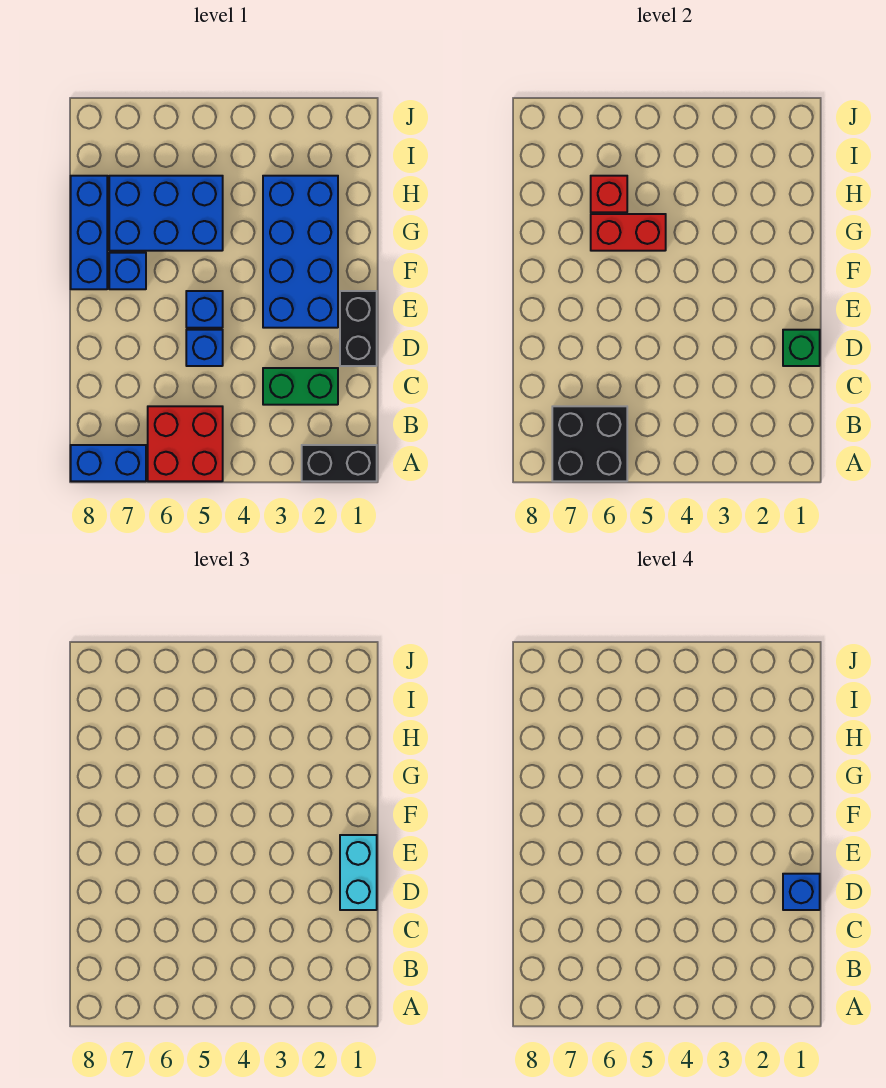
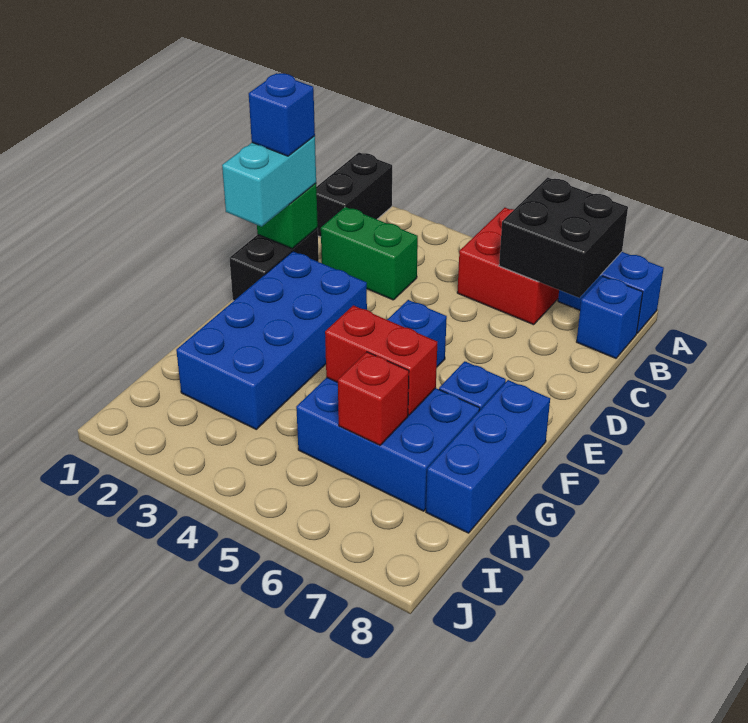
black 1x2 brick [302,445,377,481] -> black 1x2 brick turned to [316,152,392,237]
blue 1x1 brick [186,330,223,366] -> blue 1x1 brick moved to [577,276,643,358]

